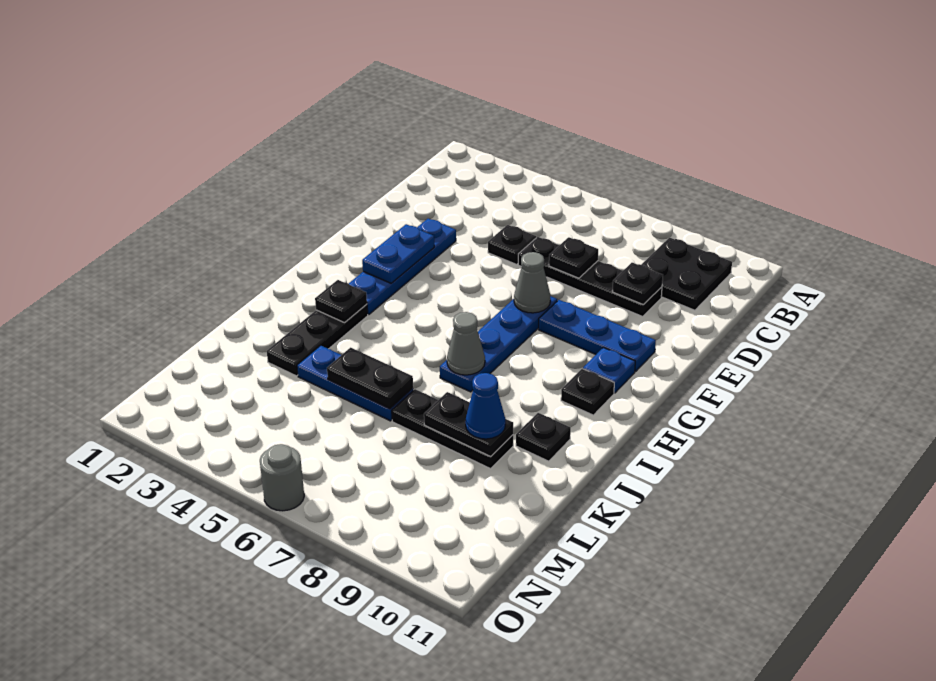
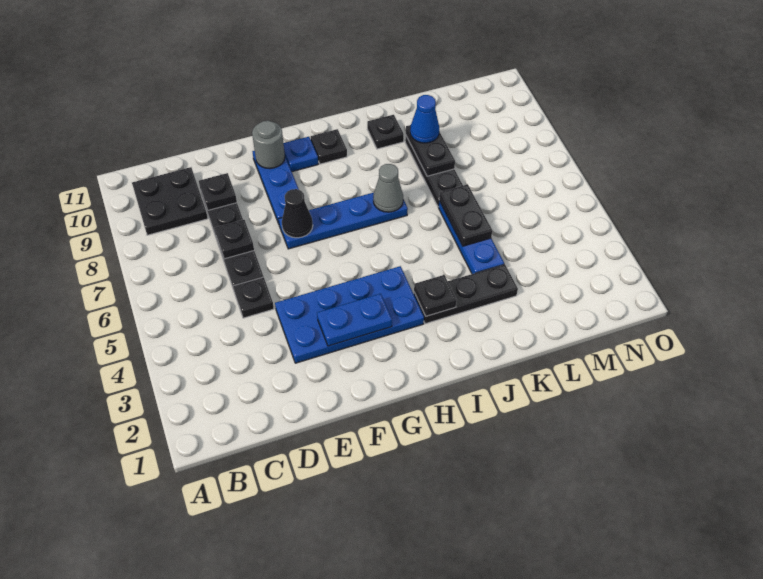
blue 1x4 plate [349,218,456,315] -> blue 2x4 plate [275,266,424,363]
grey 1x1 cone [514,252,550,313] -> black 1x1 cone [282,189,313,238]
grey 1x1 round brick [260,444,304,511] -> grey 1x1 round brick moved to [252,121,285,169]

